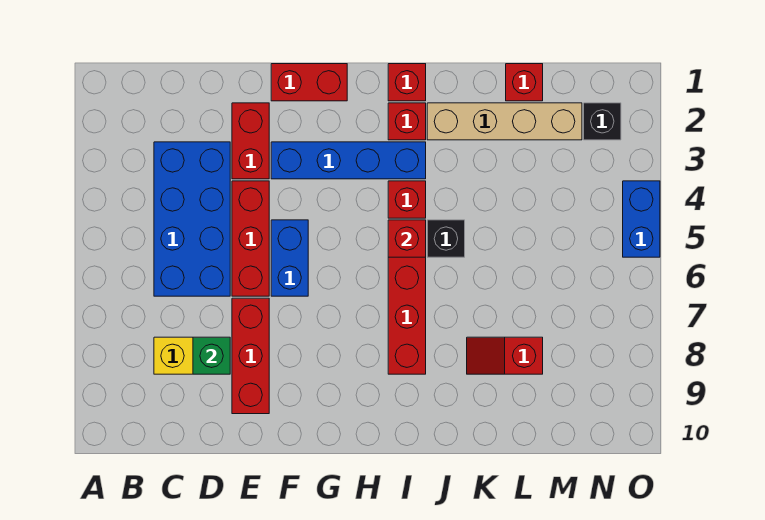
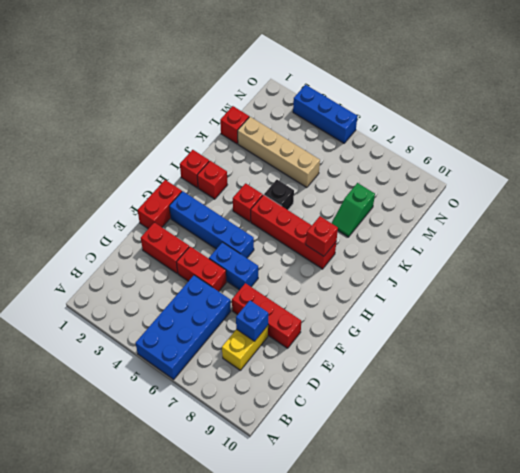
blue 2x4 brick [154,142,230,296] -> blue 2x4 brick turned to [135,275,231,379]
green 1x1 brick [193,337,230,374] -> blue 1x1 brick [236,301,268,341]
red 1x3 brick [232,181,269,296] -> red 1x2 brick [177,246,226,291]
blue 1x4 brick [271,142,426,179] -> blue 1x4 brick turned to [169,191,254,258]
red 1x1 brick [388,220,426,257] -> red 1x1 brick moved to [306,216,338,256]
tan 1x4 brick [427,103,582,140] -> tan 1x4 brick turned to [238,117,320,188]
red 1x2 slope [467,337,543,374] -> green 1x2 slope [332,183,375,237]
black 1x1 brick [584,103,621,140] -> none
blue 1x2 brick [623,181,660,257] -> blue 1x3 brick [293,85,357,143]

